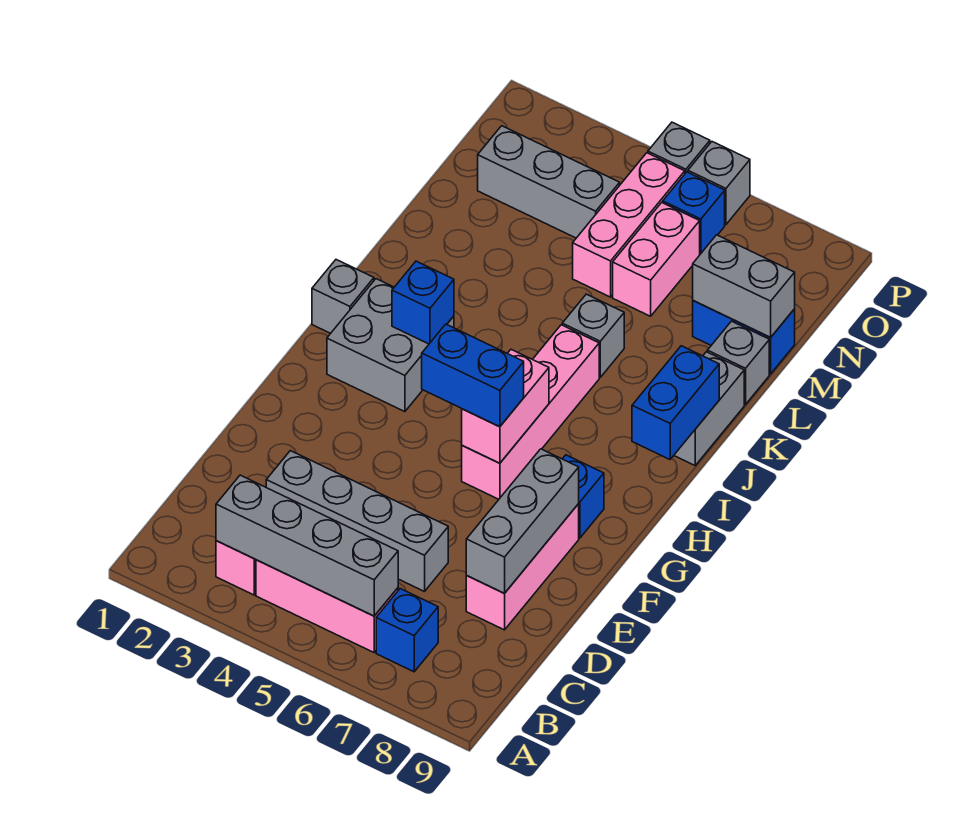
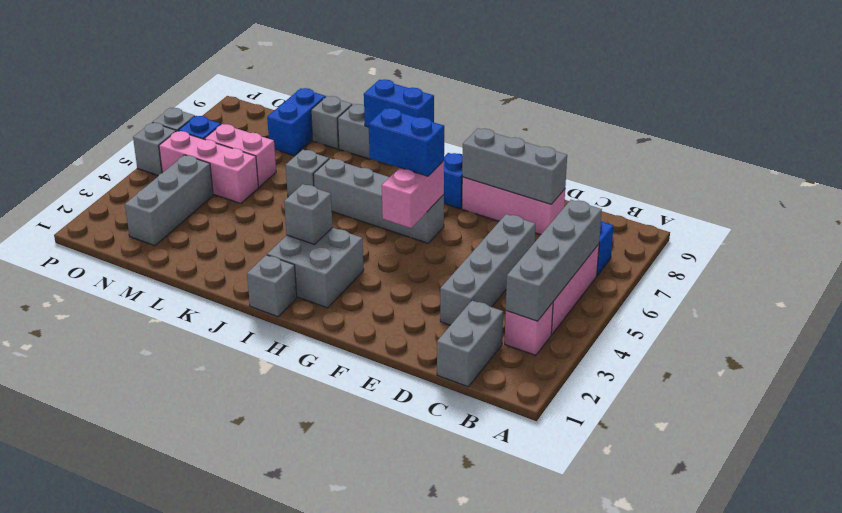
blue 1x2 brick [422,324,524,427] -> blue 1x2 brick turned to [369,108,444,176]
pink 1x4 brick [462,325,599,499] -> grey 1x4 brick [313,158,444,243]
pink 1x2 brick [462,350,549,463] -> pink 1x2 brick turned to [382,161,444,228]
blue 1x1 brick [392,261,454,344] -> grey 1x1 brick [284,184,333,245]
grey 1x2 brick [693,235,795,337] -> grey 1x2 brick moved to [437,301,503,387]

